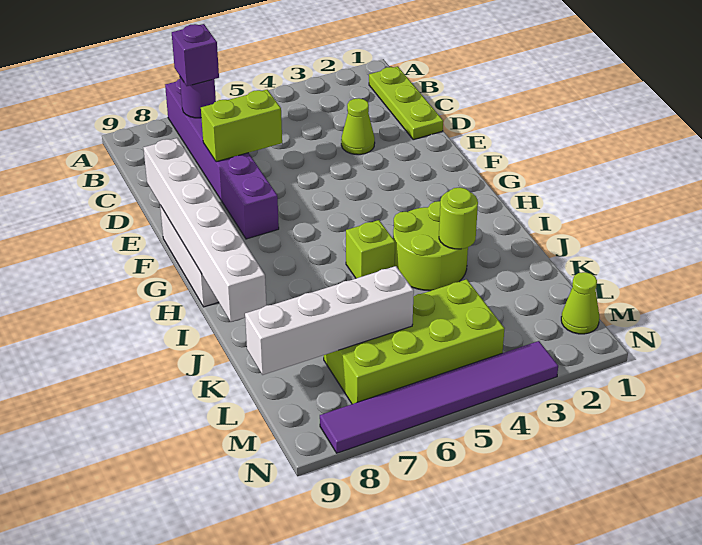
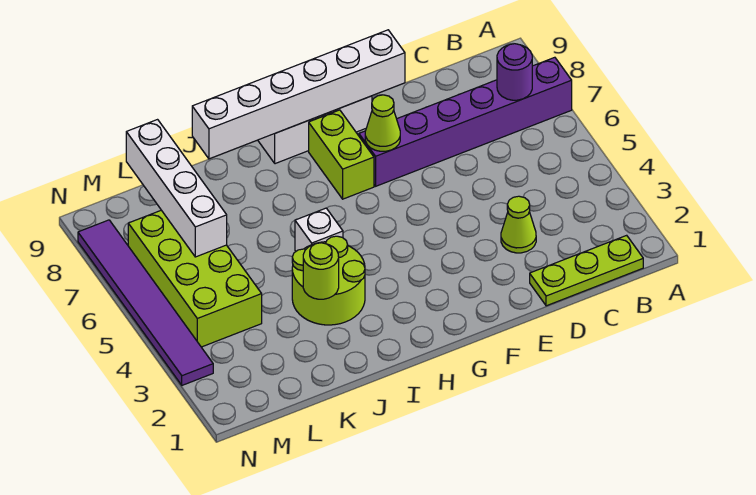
purple 1x1 brick [172,24,219,86] -> none
lime 1x2 brick [201,90,282,162] -> lime 1x2 brick moved to [309,110,374,199]
lime 1x1 brick [346,220,395,278] -> white 1x1 brick [295,208,343,251]
lime 1x1 cone [561,272,600,334] -> lime 1x1 cone moved to [365,95,400,151]

